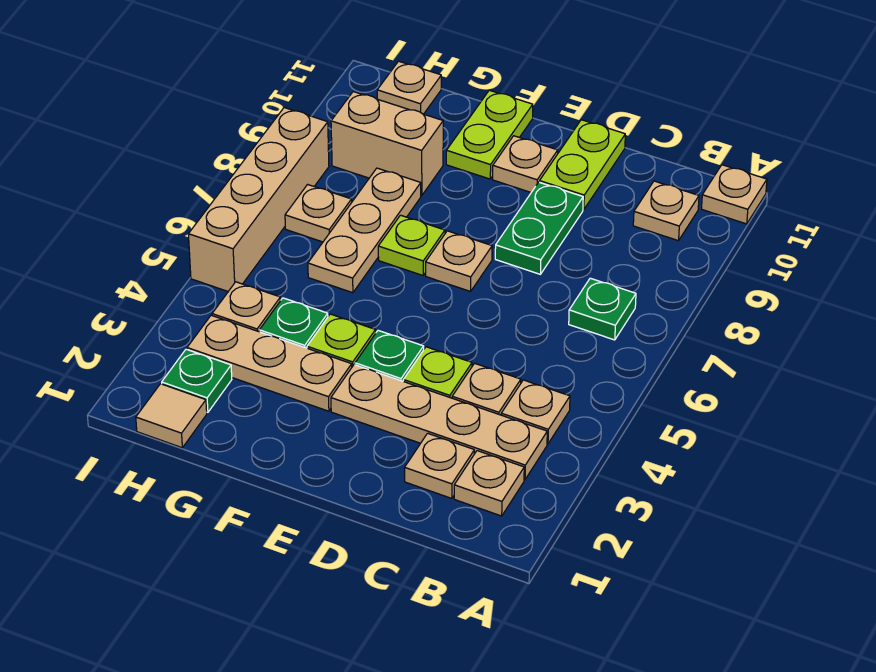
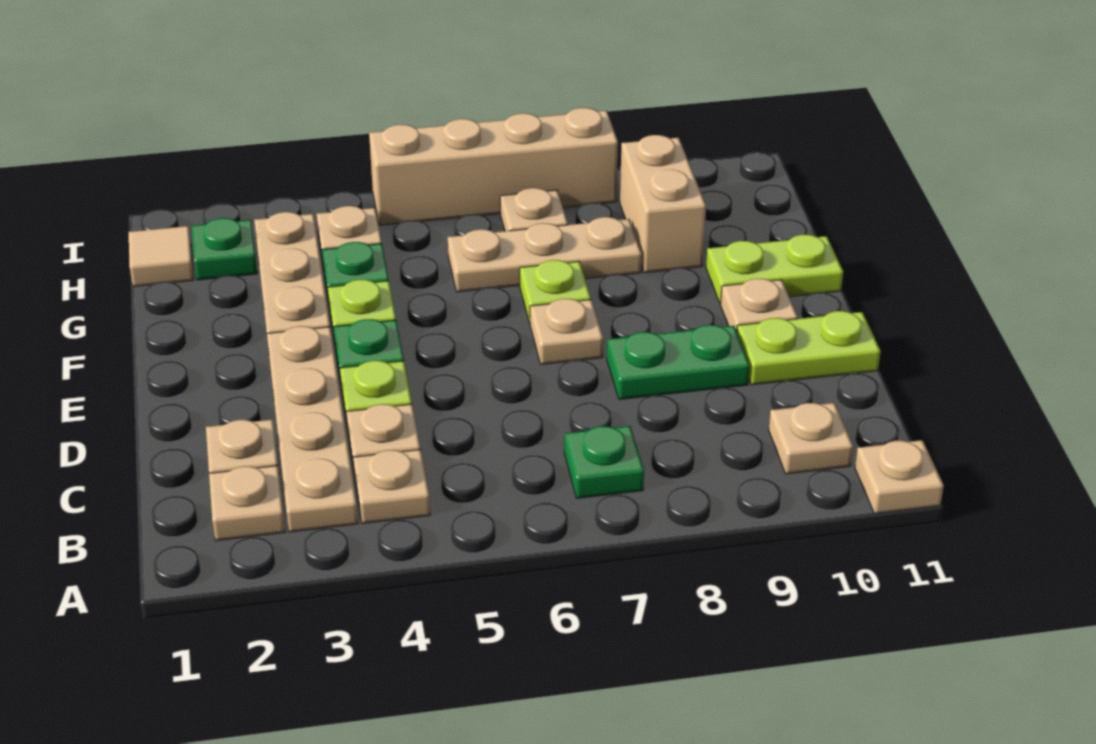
tan 1x1 plate [377,61,441,114] -> none

